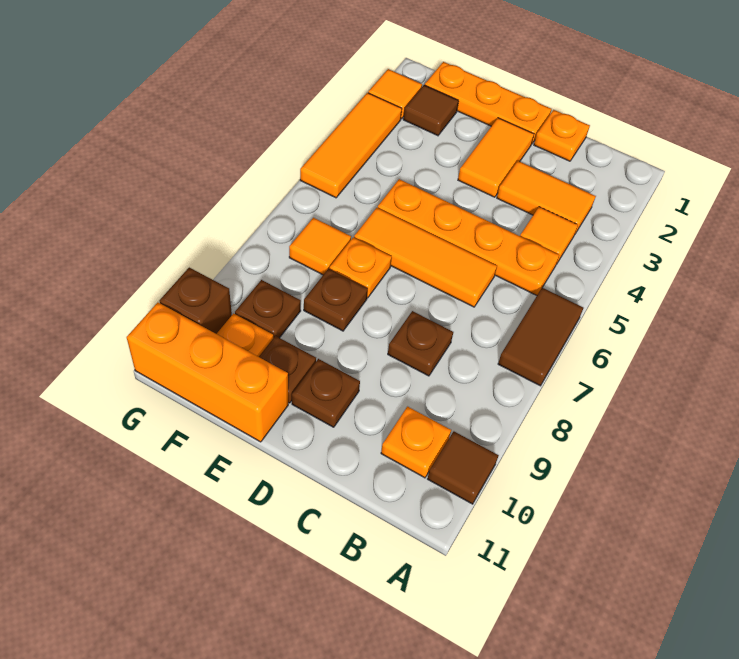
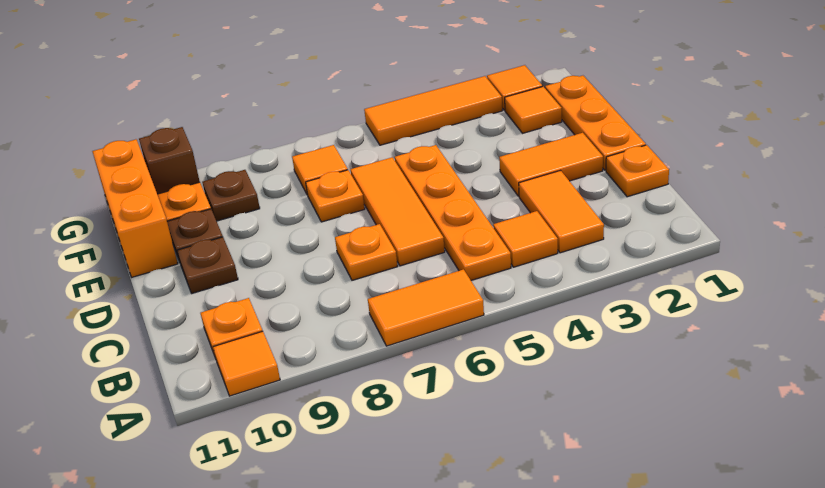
brown 1x2 tile [498,288,583,386] -> orange 1x2 tile [368,269,484,346]
brown 1x1 tile [428,432,499,504] -> orange 1x1 tile [213,331,280,396]
none -> orange 1x1 plate [335,224,398,280]
brown 1x1 plate [388,311,453,376] -> none
brown 1x1 plate [304,269,368,331] -> none
brown 1x1 tile [403,85,459,136] -> orange 1x1 tile [505,87,562,133]

